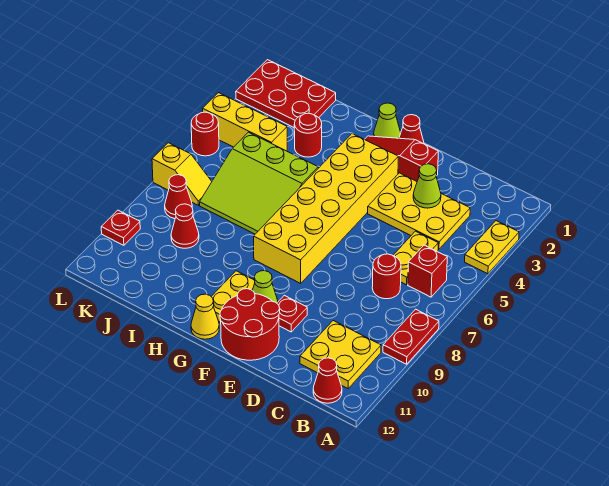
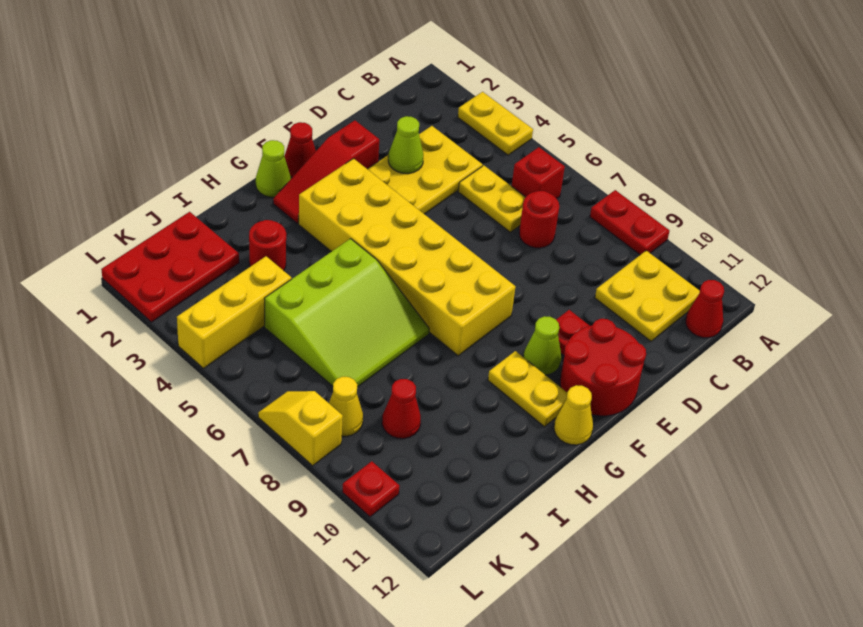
yellow 1x2 slope [152,143,212,205] -> yellow 1x2 slope turned to [258,391,343,466]
red 1x1 cone [165,175,192,219] -> yellow 1x1 cone [329,377,363,436]
red 1x1 round brick [191,112,219,156] -> none

